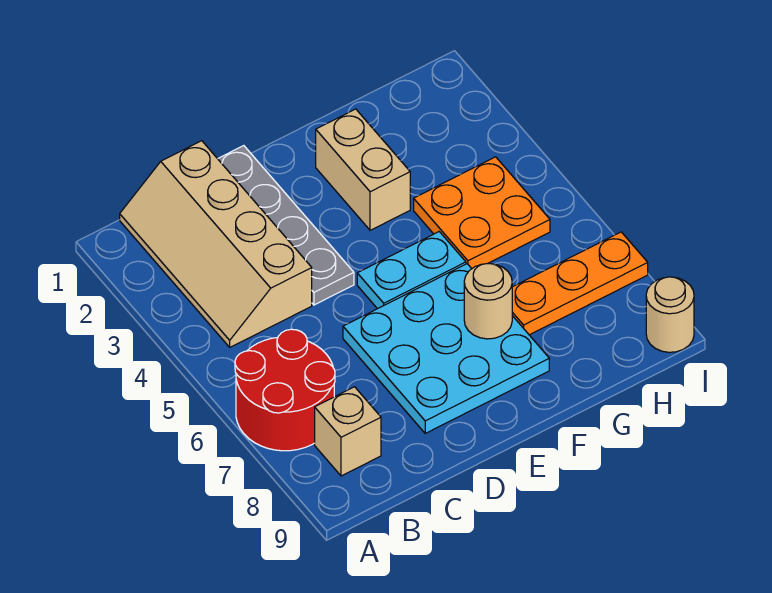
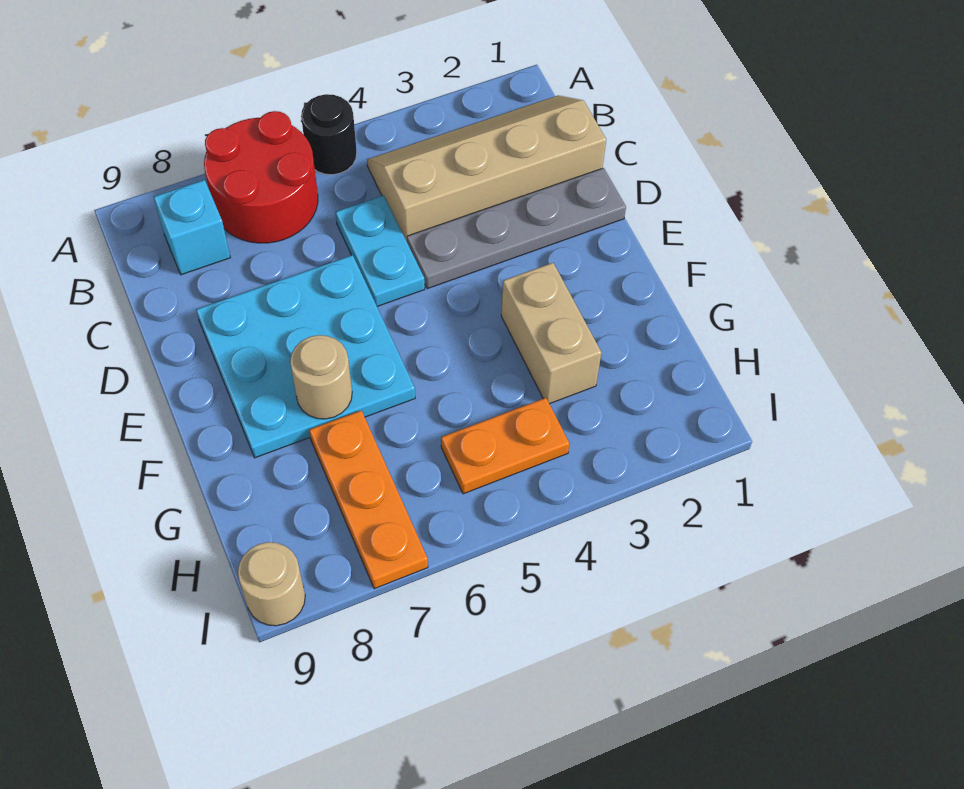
none -> black 1x1 round brick [301,94,357,175]
tan 1x1 brick [315,387,381,476] -> cyan 1x1 brick [154,180,230,275]
cyan 1x2 plate [357,232,466,309] -> cyan 1x2 plate moved to [336,195,425,306]
tan 1x2 brick [316,109,410,230] -> tan 1x2 brick turned to [501,263,601,404]
orange 2x2 plate [414,157,550,268] -> orange 1x2 plate [441,398,570,494]

